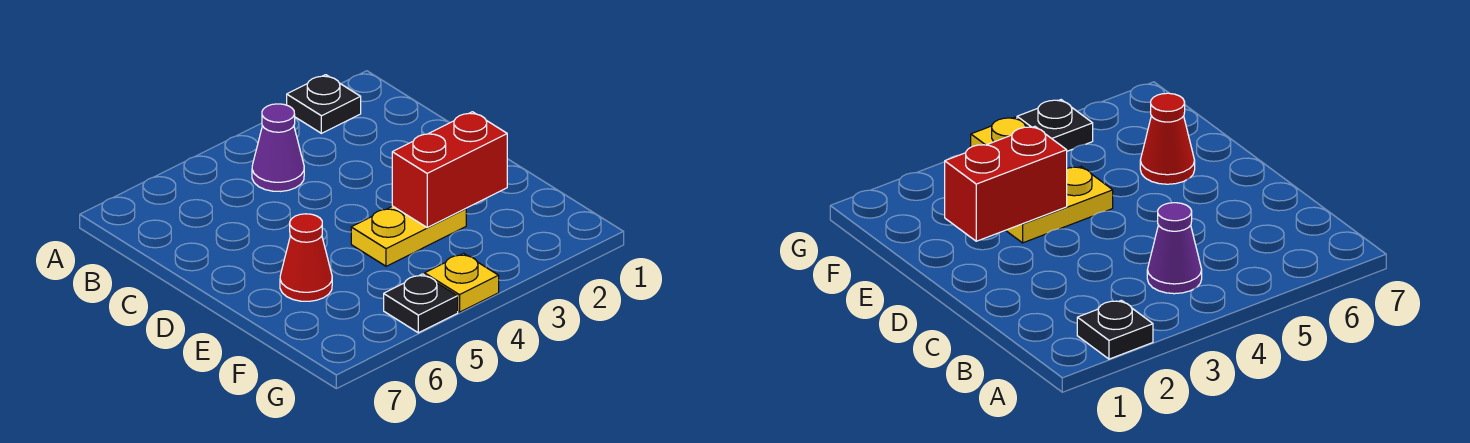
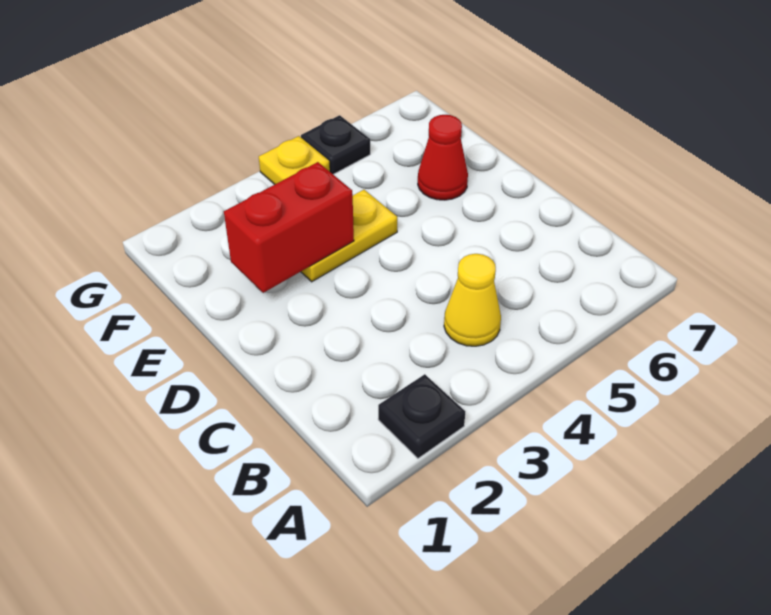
purple 1x1 cone [252,104,304,191] -> yellow 1x1 cone [444,254,501,346]

